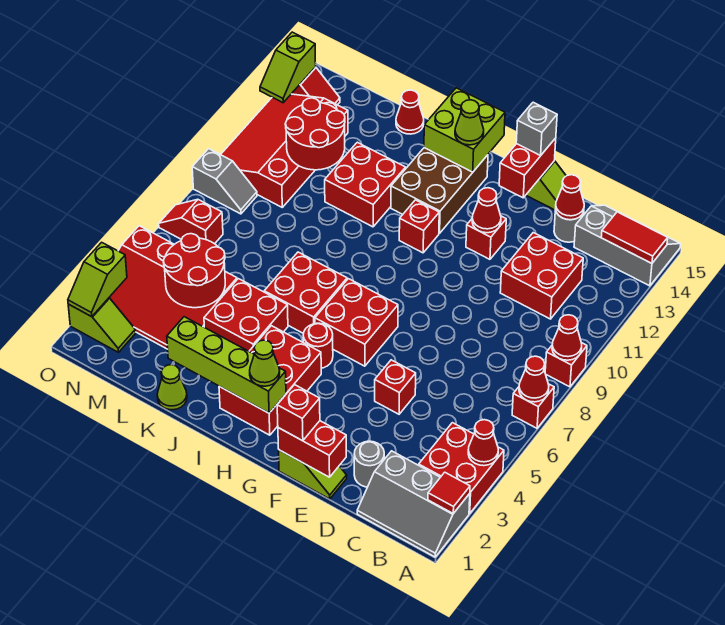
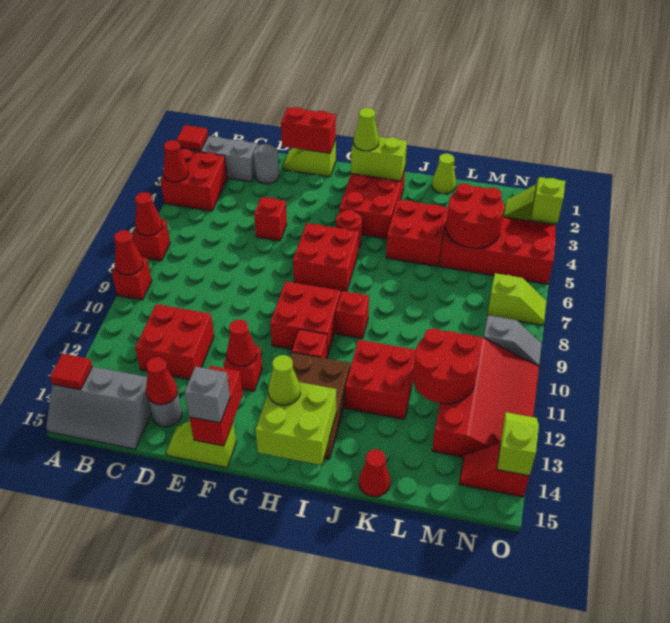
red 1x2 tile [601,212,668,263] -> red 1x1 tile [50,354,92,390]
red 1x1 brick [277,385,320,441] -> red 1x1 brick moved to [336,291,369,338]
lime 1x4 brick [167,317,286,413] -> lime 1x2 brick [351,137,407,181]
red 2x2 brick [264,252,347,334] -> red 2x2 brick moved to [270,281,340,355]
red 1x2 slope [159,199,223,244] -> lime 1x2 slope [487,273,547,325]
grey 1x2 slope [192,149,257,214] -> grey 1x2 slope turned to [484,316,542,366]

